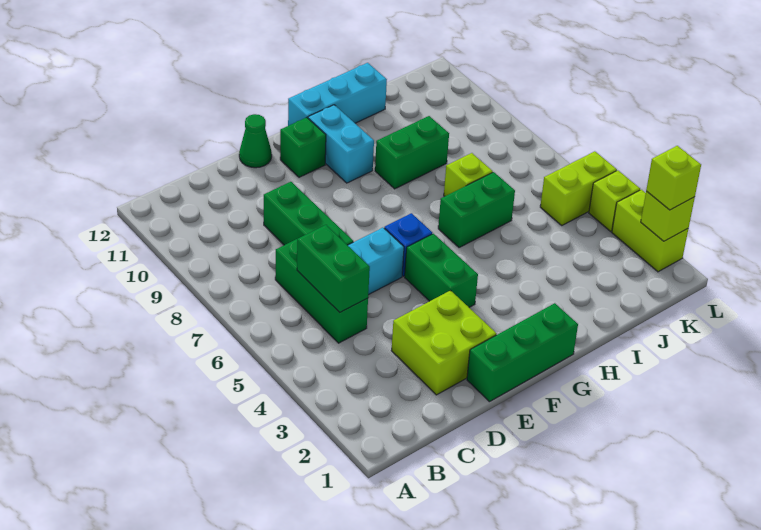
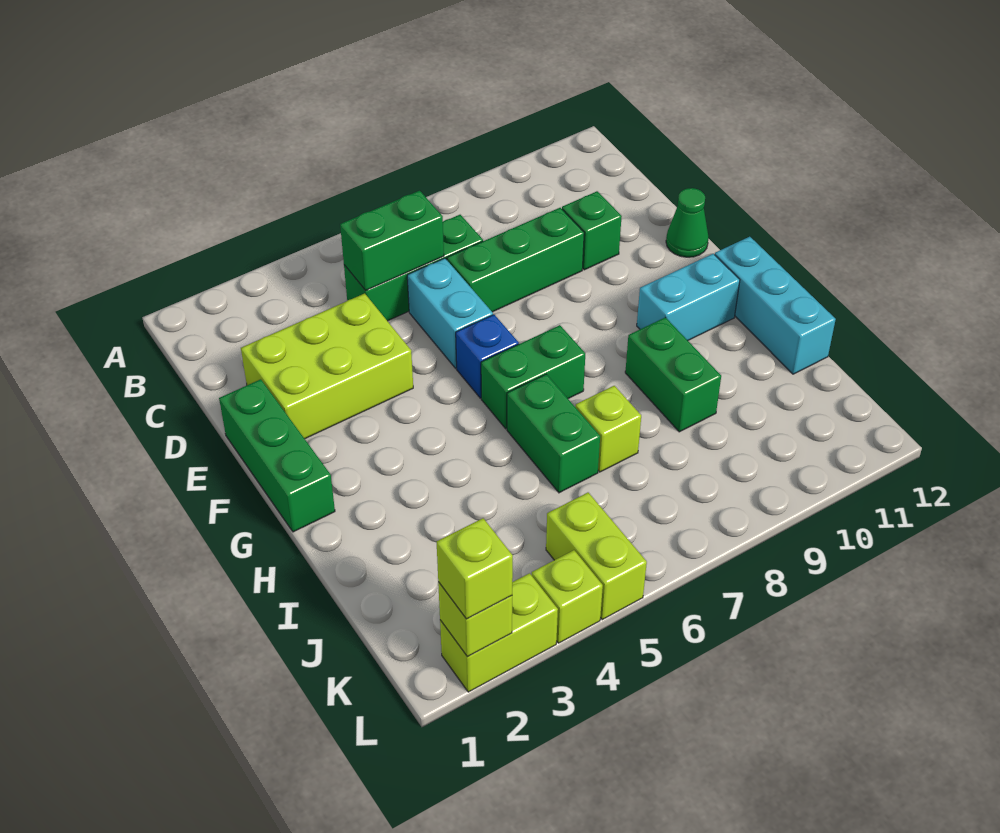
lime 2x2 brick [391,290,496,395] -> lime 2x3 brick [241,293,413,439]
green 1x2 brick [405,233,478,307] -> green 1x2 brick moved to [481,325,585,429]
green 1x1 brick [280,117,326,177] -> green 1x1 brick moved to [562,191,622,270]

